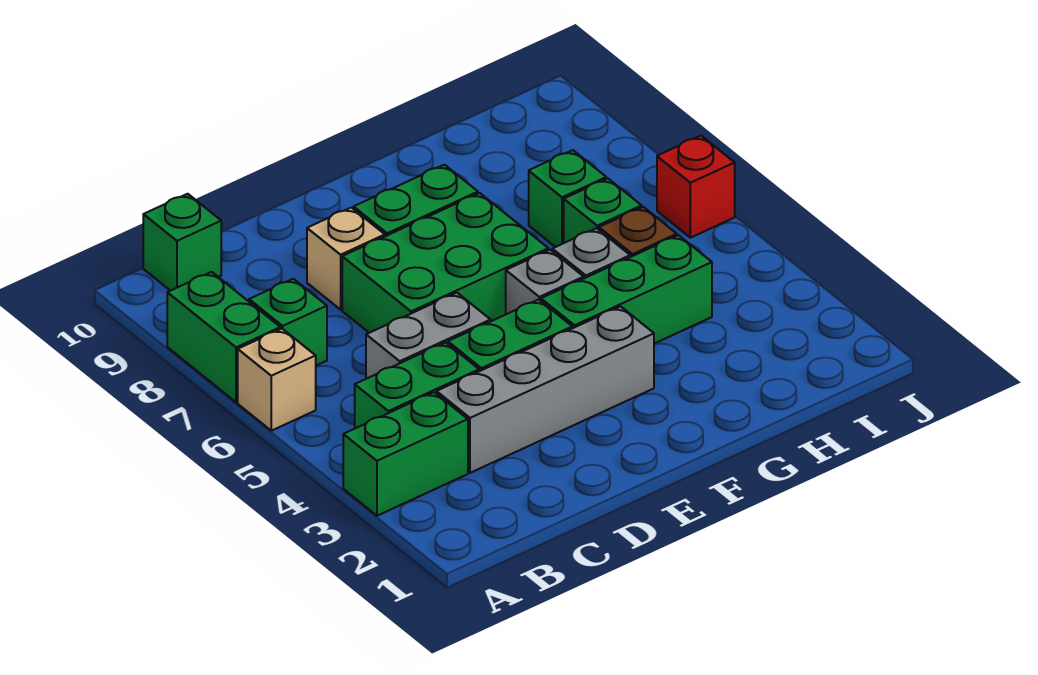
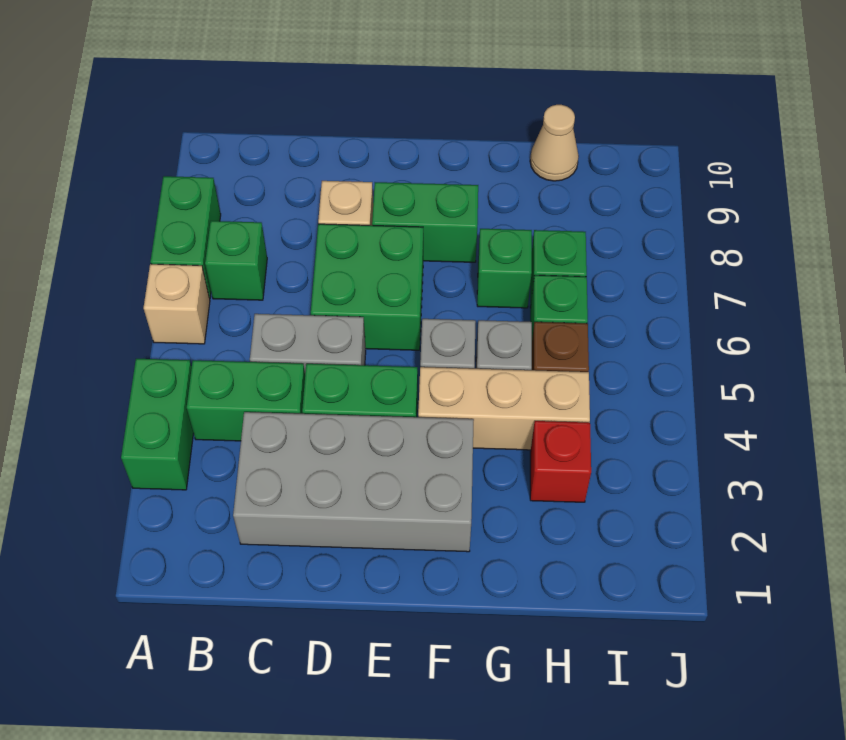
green 1x2 brick [343,392,468,516] -> green 1x2 brick turned to [121,359,194,490]
green 1x1 brick [143,194,221,291] -> green 1x1 brick moved to [477,229,532,308]
grey 1x4 brick [437,307,654,473] -> grey 2x4 brick [233,412,474,552]
green 2x3 brick [342,193,548,333] -> green 2x2 brick [311,224,423,350]
green 1x3 brick [541,235,712,344] -> tan 1x3 brick [418,367,590,450]
none -> tan 1x1 cone [530,105,579,181]
red 1x1 brick [657,136,735,238] -> red 1x1 brick moved to [530,421,591,502]

